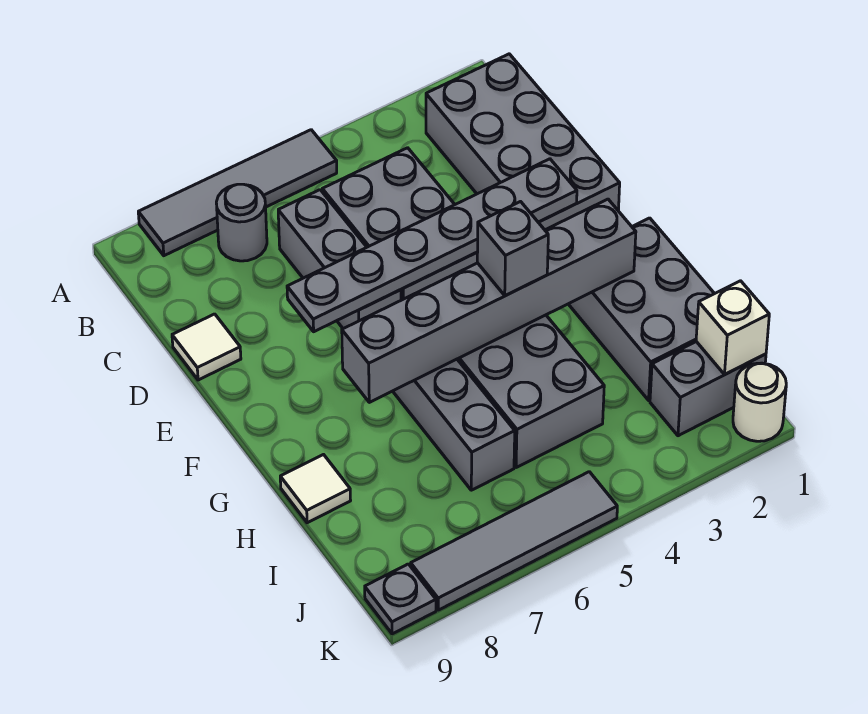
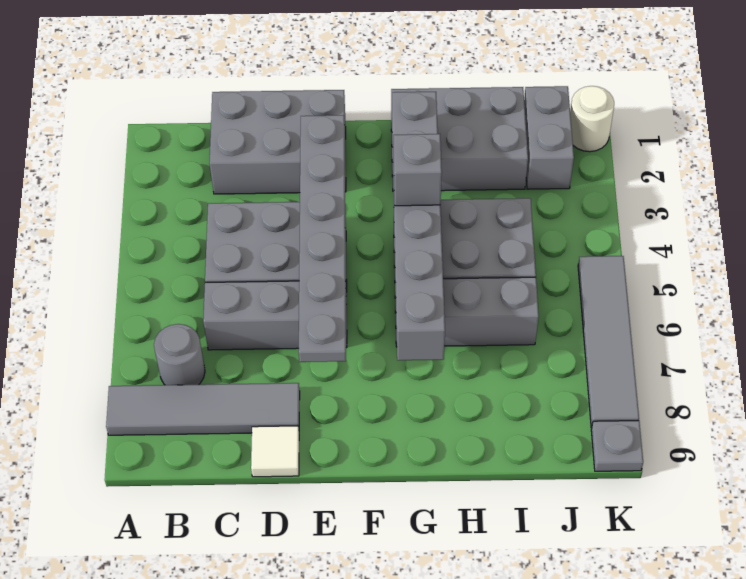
grey 1x4 tile [138,130,337,256] -> grey 1x4 tile turned to [106,383,300,435]
grey 2x4 brick [426,54,620,230] -> grey 2x3 brick [210,90,346,194]
white 1x1 tile [280,455,351,523] -> none
white 1x1 brick [696,281,769,374] -> none

